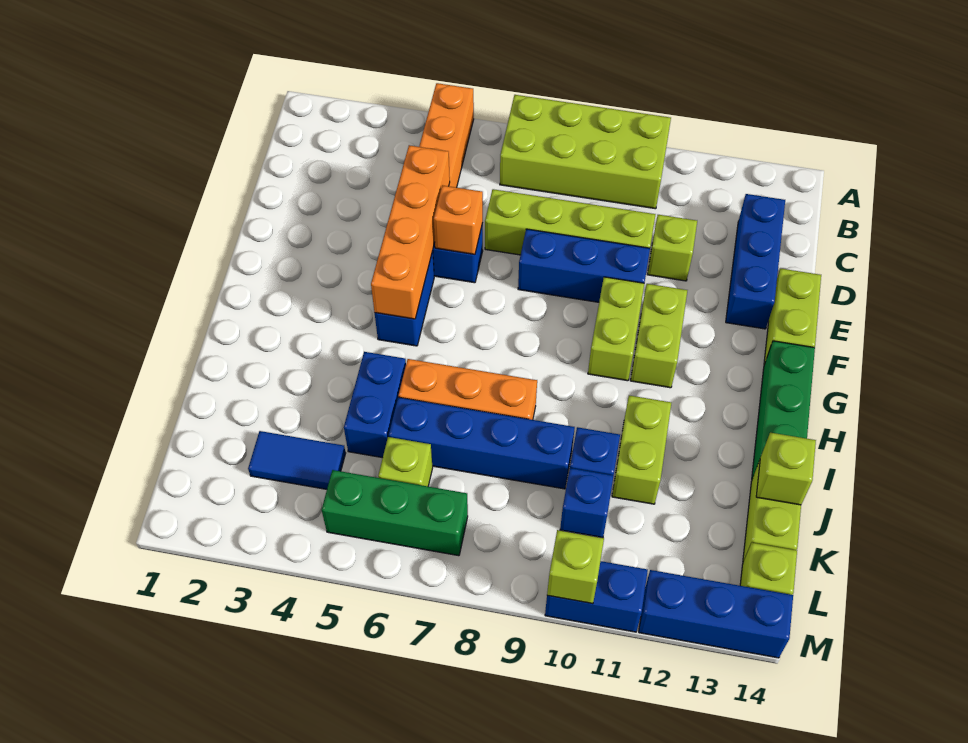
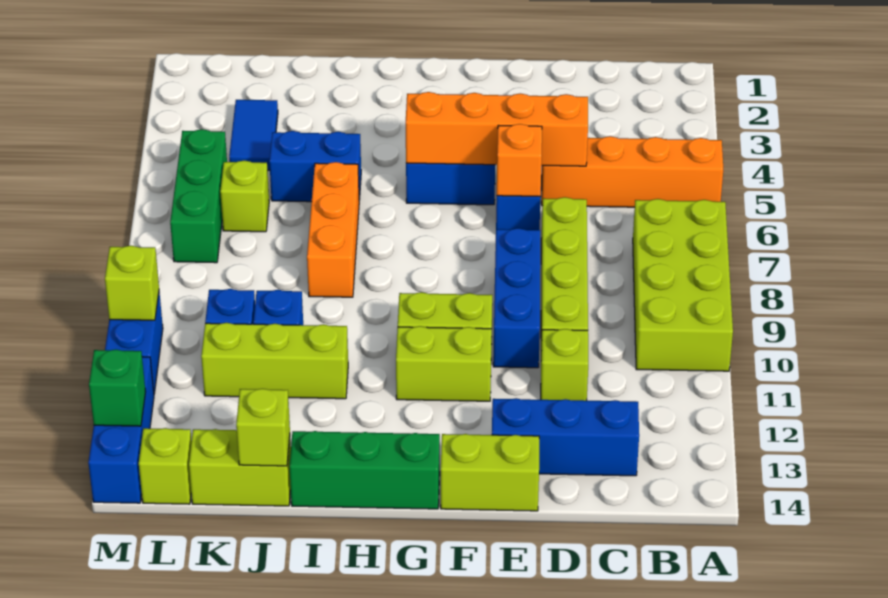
lime 1x2 brick [612,395,671,504] -> lime 1x3 brick [201,323,348,399]
blue 1x4 brick [389,397,575,489] -> none
none -> green 1x1 brick [89,350,146,426]

